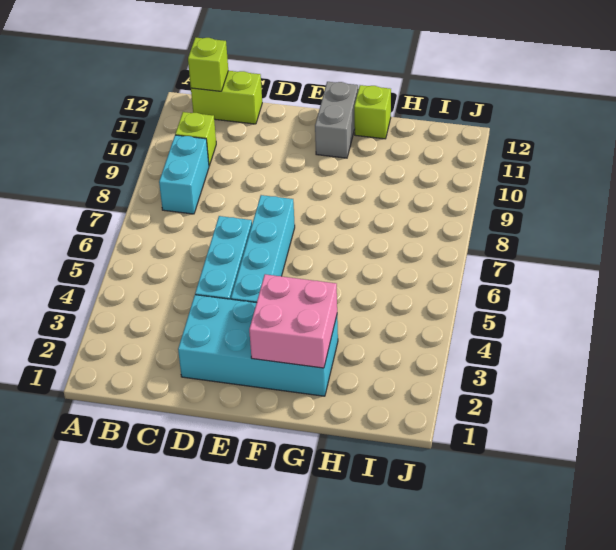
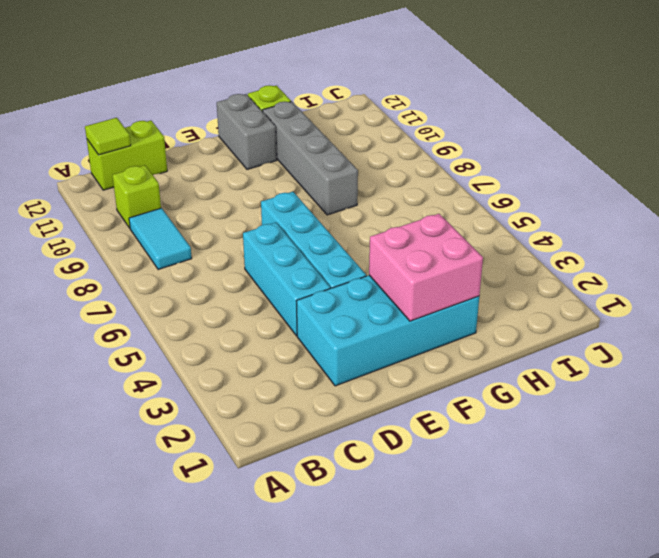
cyan 1x2 brick [159,135,209,214] -> cyan 1x2 tile [129,208,192,270]
lime 1x1 brick [188,37,228,91] -> lime 1x1 tile [85,118,131,155]
none -> grey 1x4 brick [262,101,358,215]

